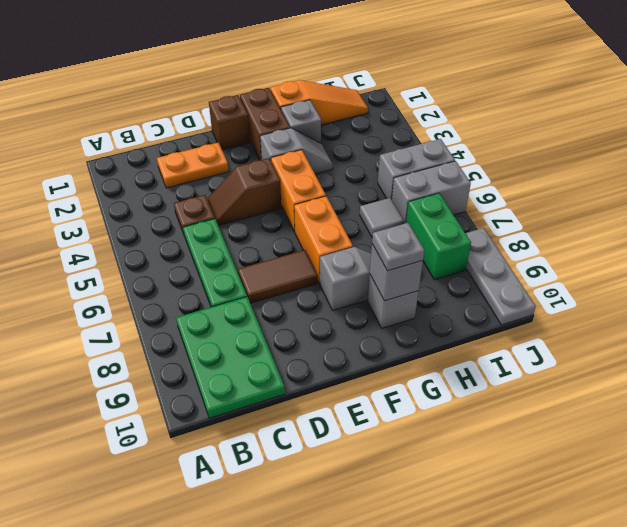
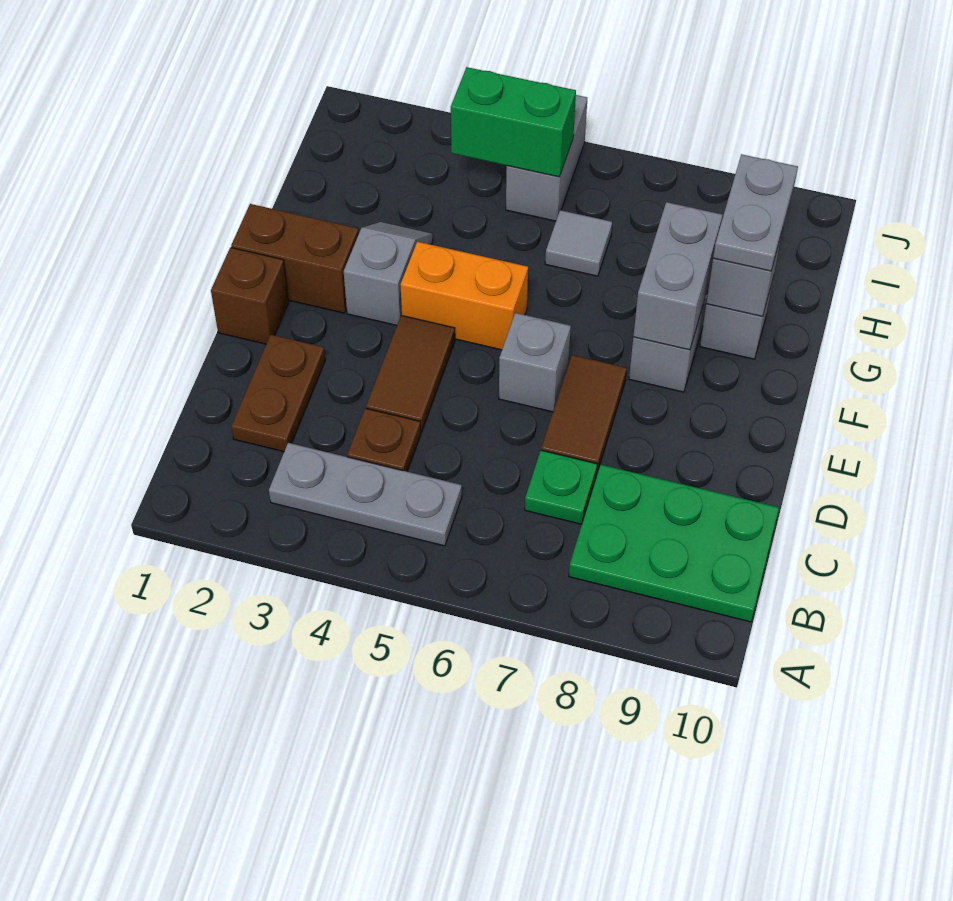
orange 1x2 plate [157,143,229,188] -> brown 1x2 plate [231,335,325,452]
green 1x3 plate [183,219,247,307] -> green 1x1 plate [525,450,597,524]
brown 1x2 slope [208,158,281,226] -> brown 1x2 tile [366,315,455,432]
orange 1x2 brick [294,196,353,283] -> none
orange 1x3 slope [270,80,368,125] -> none
grey 1x1 brick [281,100,321,143] -> grey 1x1 brick moved to [499,313,571,412]
grey 1x1 plate [372,223,425,271] -> grey 1x2 plate [713,154,798,271]
grey 1x2 brick [392,161,471,224] -> grey 1x2 brick moved to [633,202,723,350]
green 1x2 brick [406,193,471,280] -> green 1x2 brick moved to [451,67,576,177]
grey 1x3 plate [466,228,536,325] -> grey 1x3 plate moved to [269,443,462,546]

